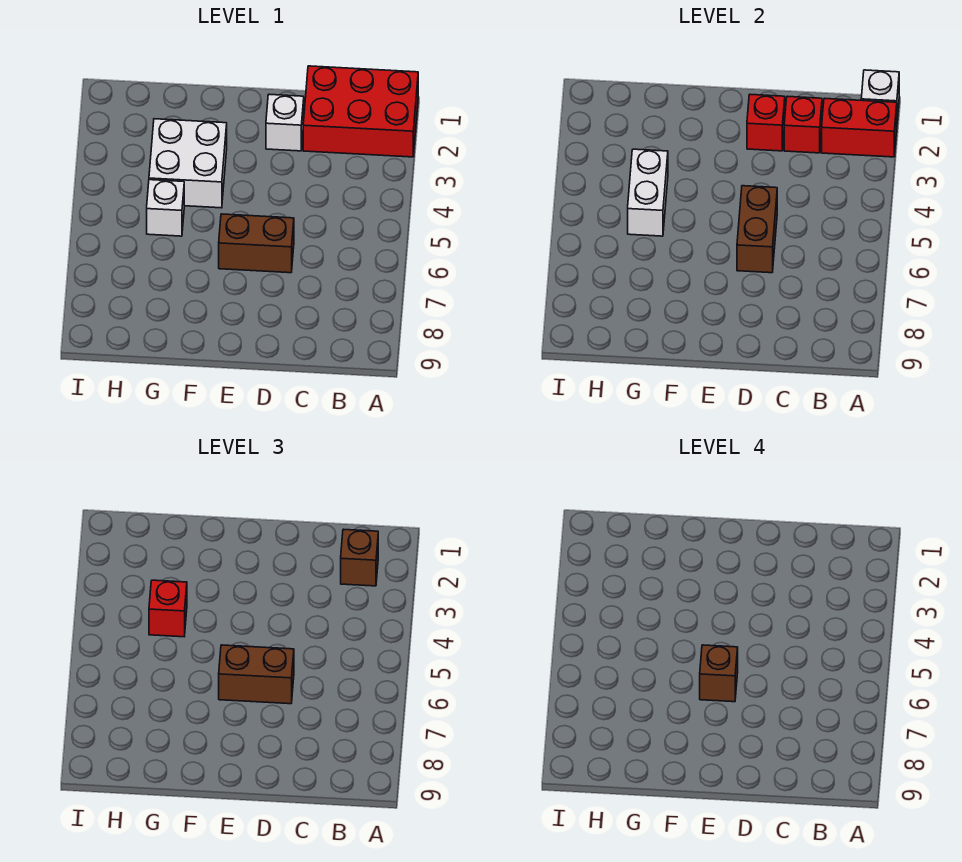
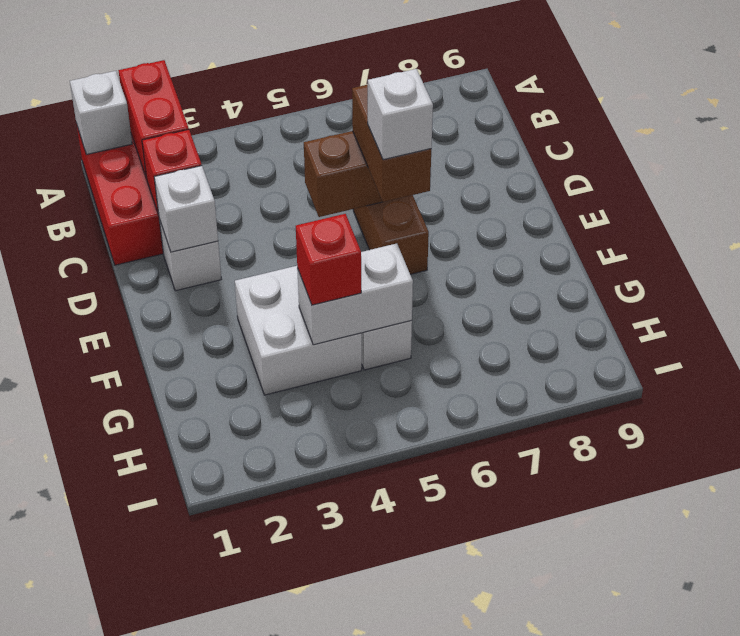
brown 1x1 brick [341,529,378,586] -> none
red 1x1 brick [747,94,785,151] -> white 1x1 brick [154,166,218,252]
brown 1x1 brick [700,645,738,702] -> white 1x1 brick [368,69,433,160]

